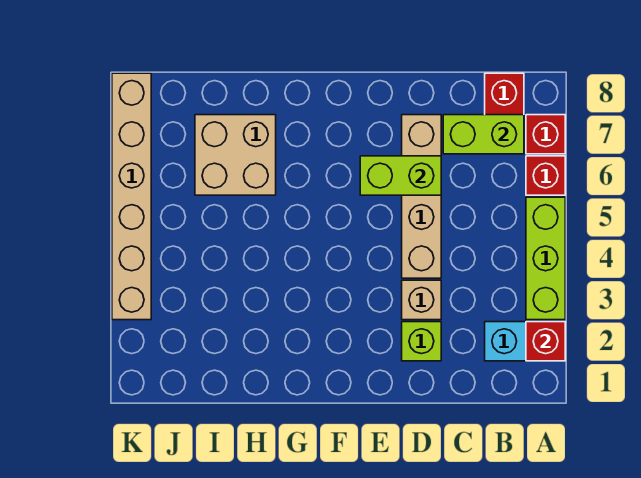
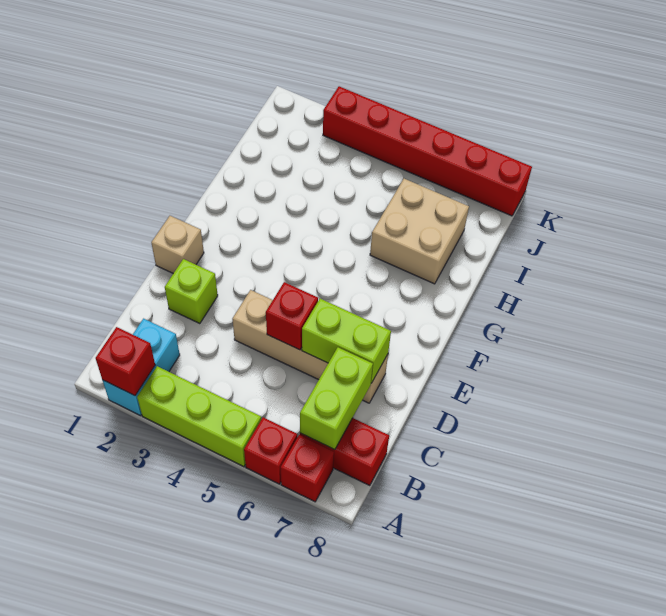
tan 1x1 brick [402,280,441,320] -> tan 1x1 brick moved to [151,216,204,273]
none -> red 1x1 brick [266,282,318,350]
lime 1x2 brick [360,156,441,195] -> lime 1x2 brick turned to [302,299,391,383]
tan 1x6 brick [112,73,151,320] -> red 1x6 brick [323,86,532,216]

